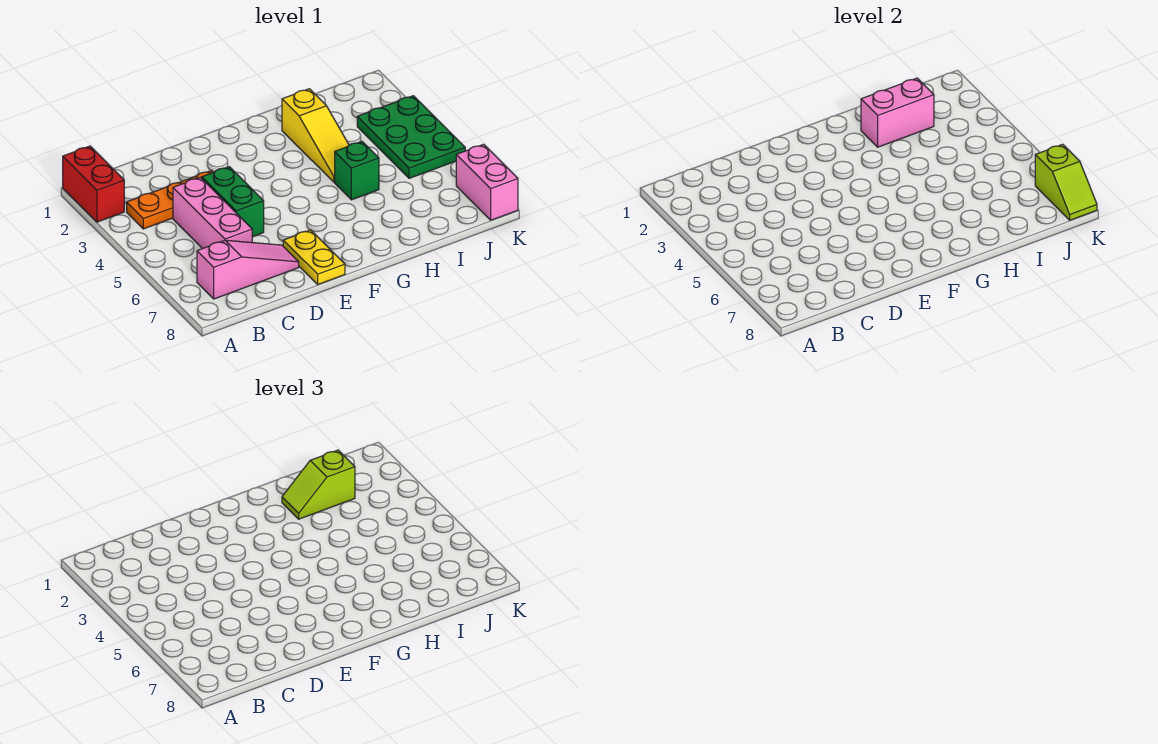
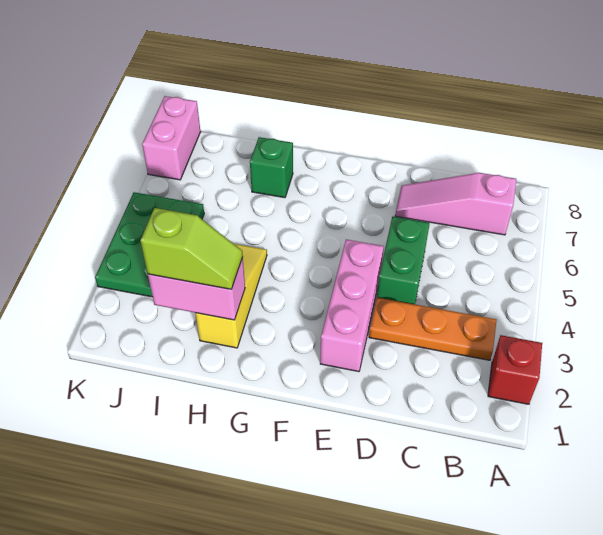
red 1x2 brick [63,146,124,222] -> red 1x1 brick [488,335,542,404]
pink 1x3 brick [173,177,252,249] -> pink 1x3 brick moved to [320,240,384,372]
yellow 1x2 plate [283,230,345,284] -> none
green 1x1 brick [335,142,379,200] -> green 1x1 brick moved to [250,137,293,198]
lime 1x2 slope [1035,144,1097,220] -> none

